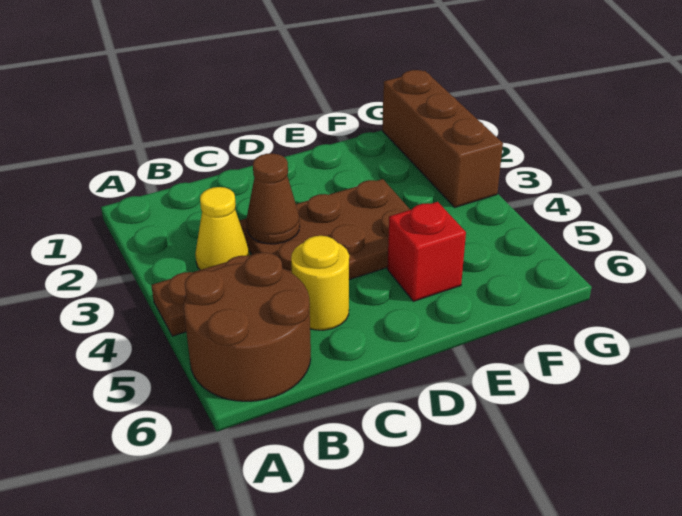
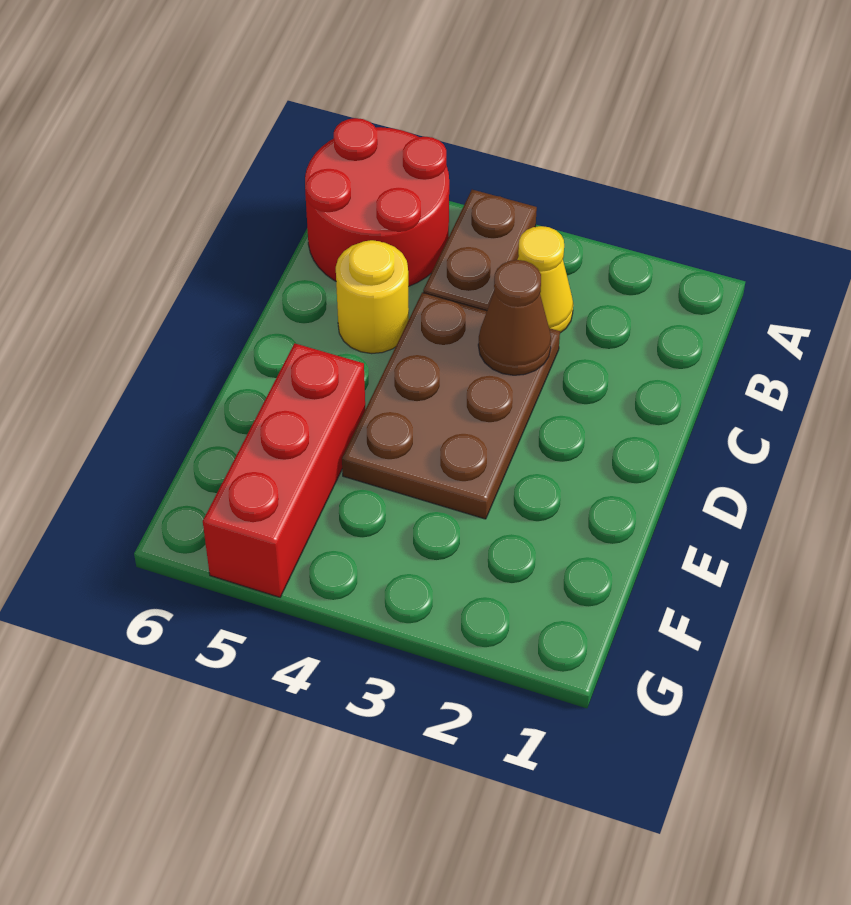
brown 2x2 round brick [184,253,311,401] -> red 2x2 round brick [305,118,449,287]
red 1x1 brick [387,202,466,302] -> red 1x3 brick [203,343,365,597]
brown 1x3 brick [382,70,503,207] -> none

